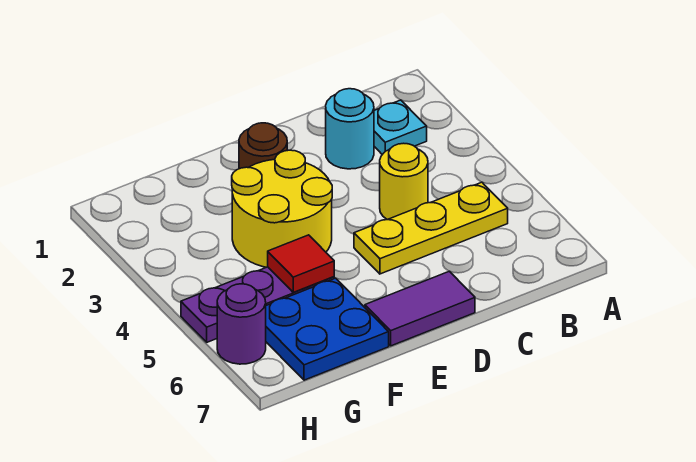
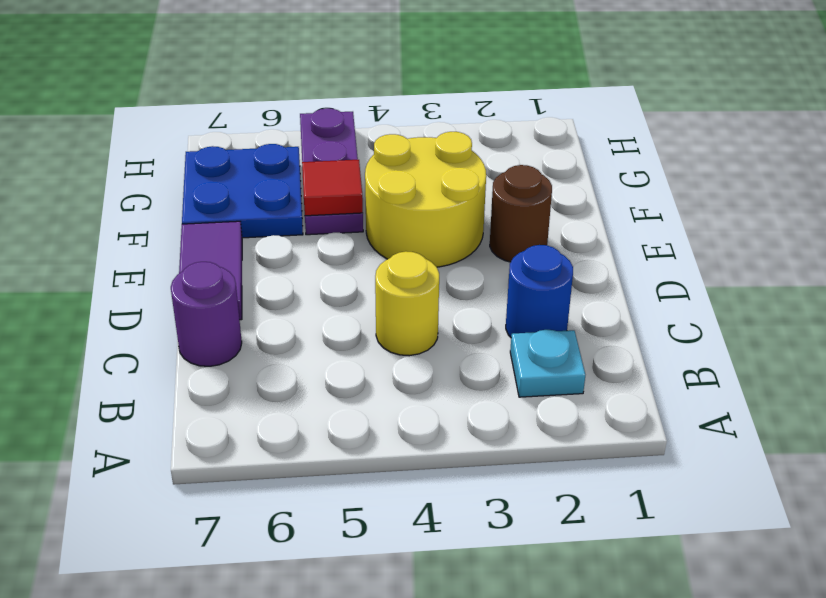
yellow 1x3 plate [354,182,508,274] -> none
cyan 1x1 round brick [326,89,374,169] -> blue 1x1 round brick [506,245,573,337]
purple 1x1 round brick [217,284,266,364] -> purple 1x1 round brick moved to [171,262,242,366]

